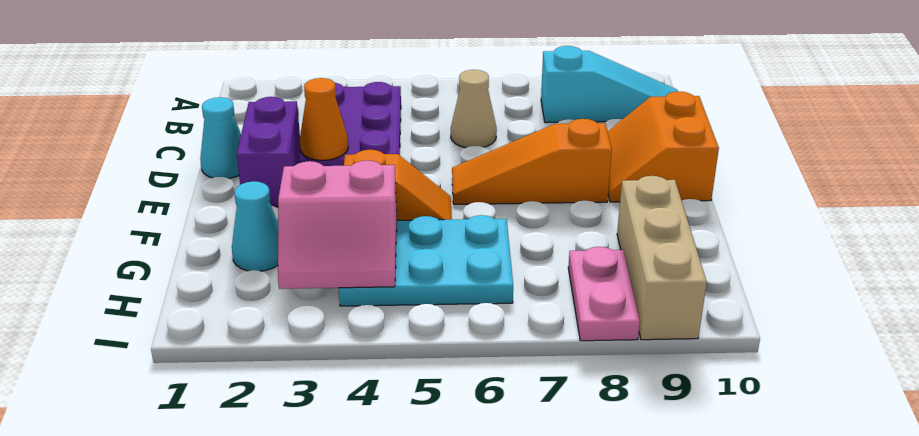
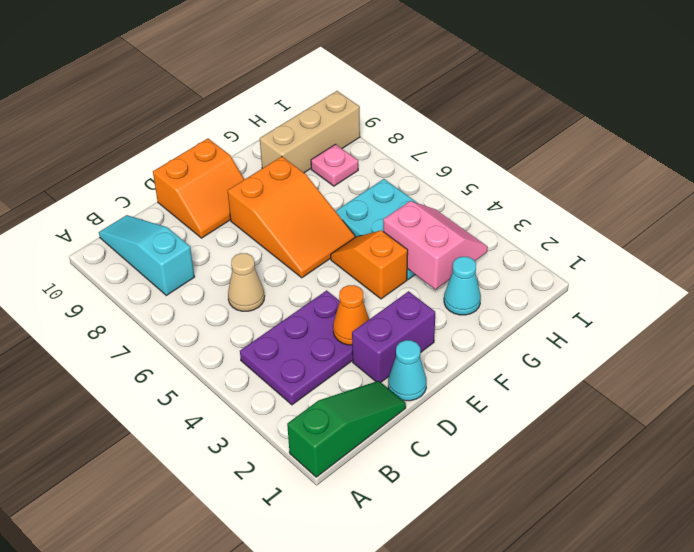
none -> green 1x3 slope [287,381,406,477]
orange 1x3 slope [452,119,612,204] -> orange 2x3 slope [228,156,355,278]
pink 1x2 plate [568,247,640,341] -> pink 1x1 plate [311,144,358,186]

